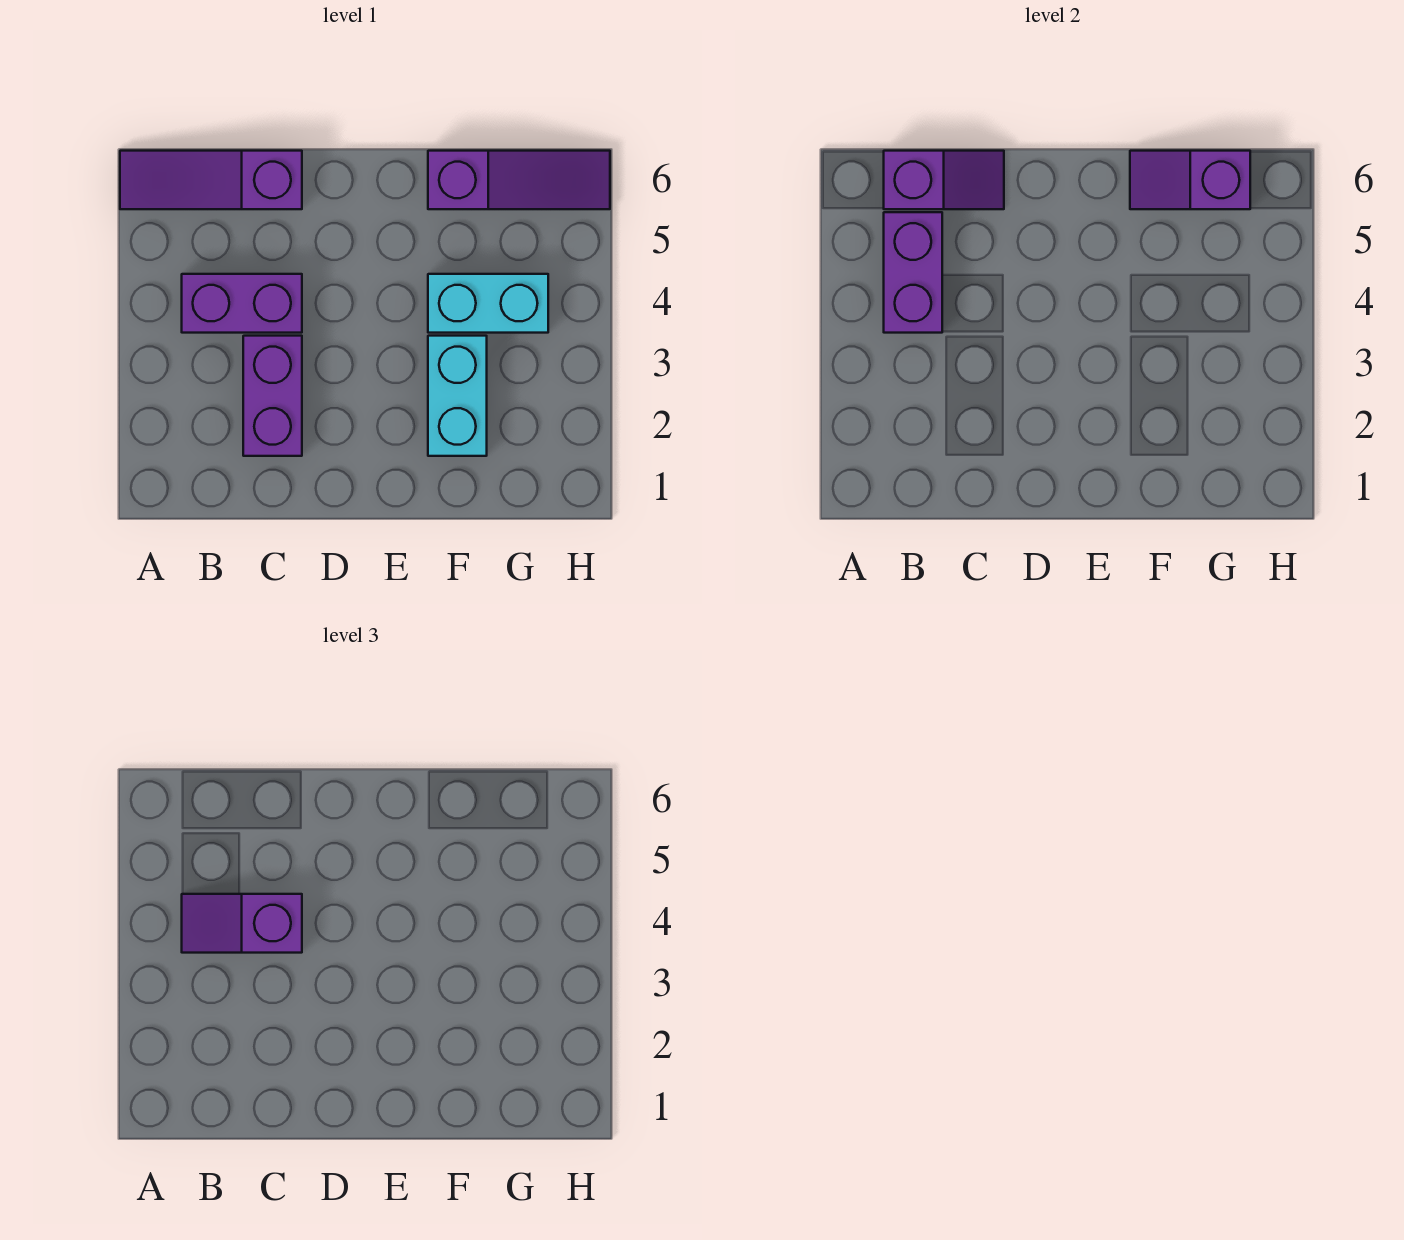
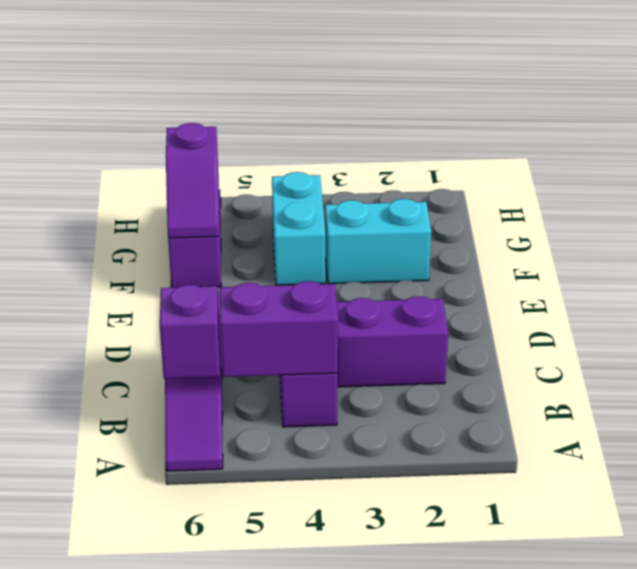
purple 1x2 slope [182,894,302,953] -> none

